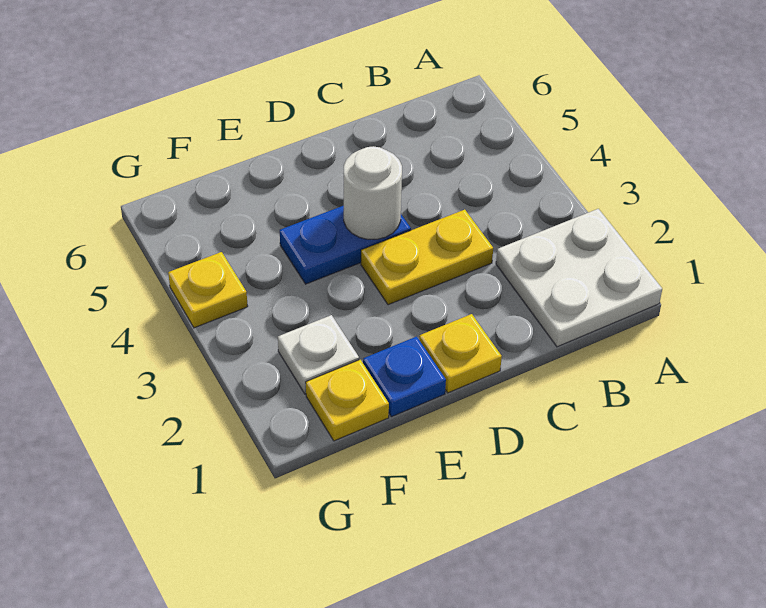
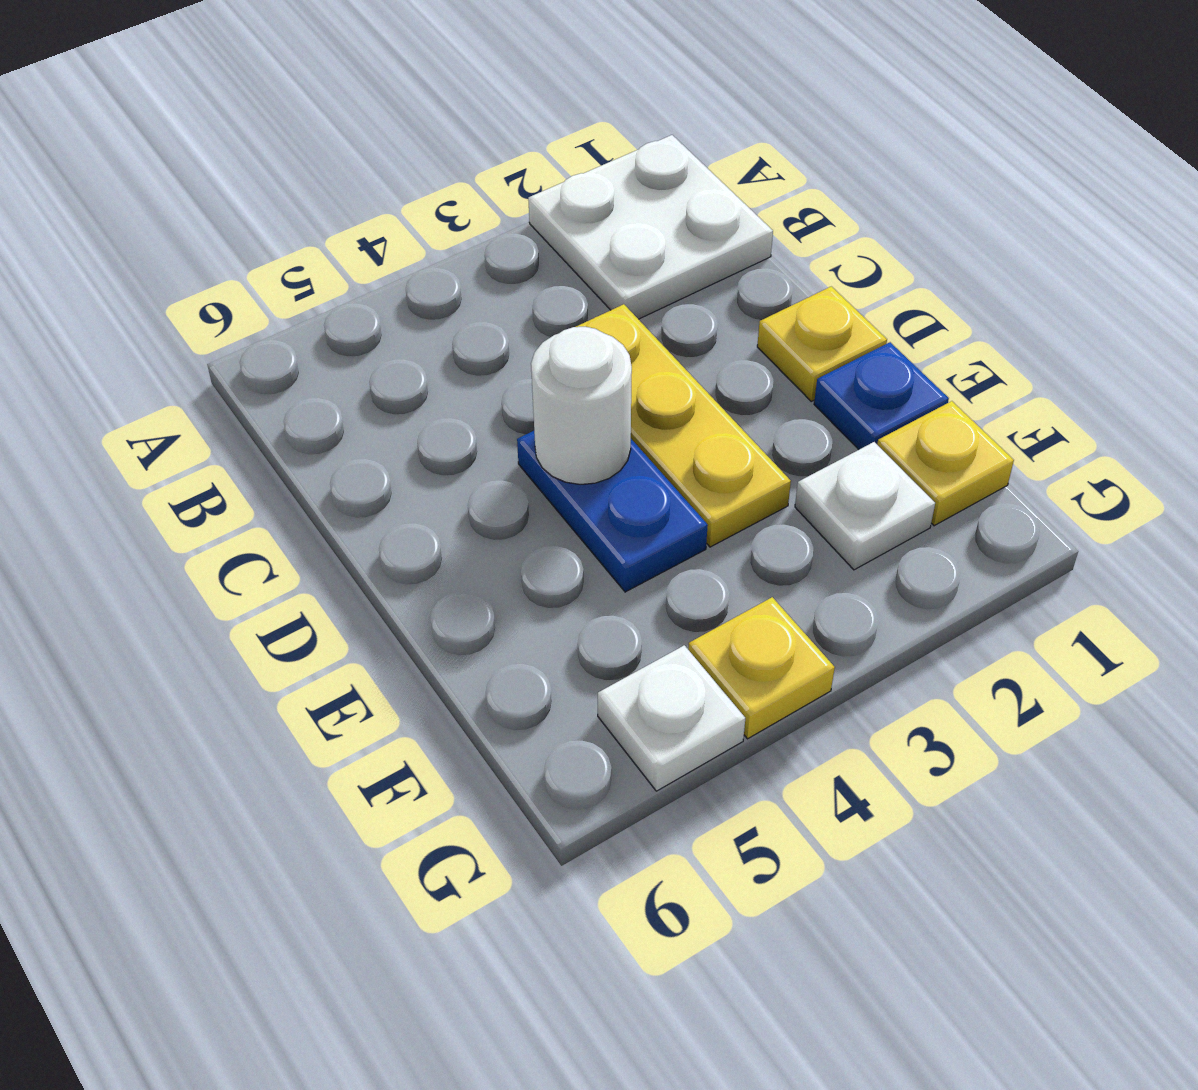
yellow 1x2 plate [361,210,493,305] -> yellow 1x3 plate [576,304,791,547]
none -> white 1x1 plate [598,645,745,791]

